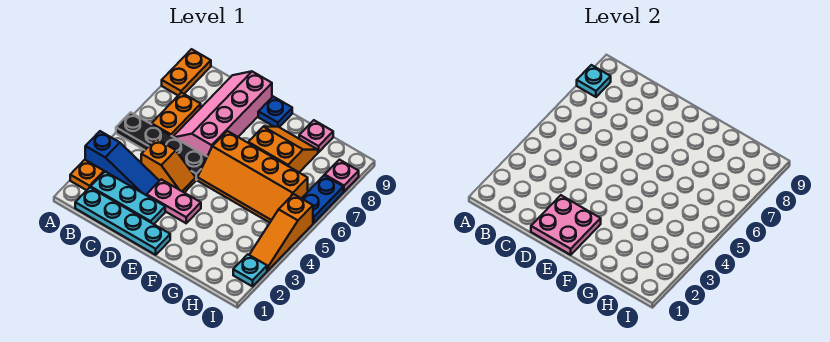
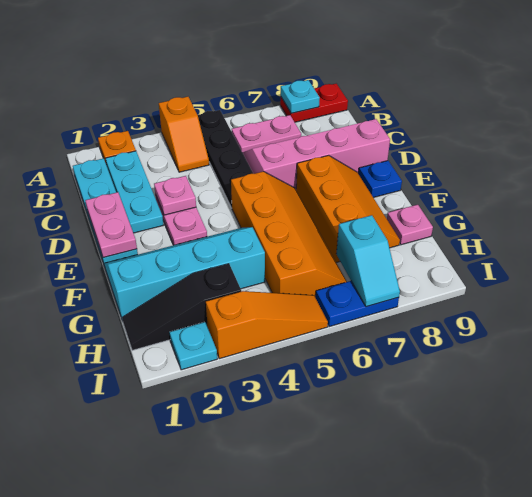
blue 1x3 slope [85,131,159,195] -> none
orange 1x2 plate [162,49,211,95] -> red 1x2 plate [280,84,348,122]
orange 1x2 plate [152,93,201,137] -> pink 1x2 plate [232,115,301,153]
orange 1x2 slope [141,139,196,193] -> orange 1x2 slope moved to [159,97,209,172]
pink 2x2 plate [531,195,601,255] -> pink 1x2 plate [85,192,137,258]
orange 2x4 slope [197,131,308,223] -> orange 2x4 slope turned to [231,171,347,298]
none -> cyan 2x4 slope [104,227,265,321]
orange 2x2 slope [248,126,318,172] -> orange 2x3 slope [296,155,400,263]
none -> black 1x3 slope [122,264,241,350]
none -> cyan 1x2 slope [336,215,400,307]
orange 1x3 slope [249,194,313,271] -> orange 1x3 slope turned to [206,291,328,359]
pink 1x1 plate [325,160,359,192] -> pink 1x1 plate moved to [154,176,196,215]

